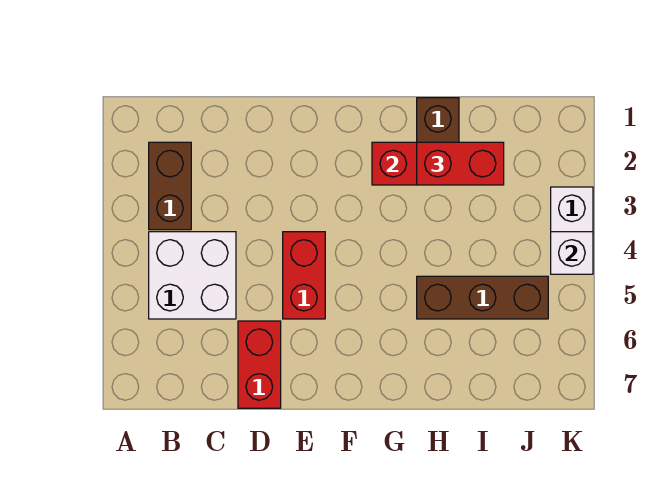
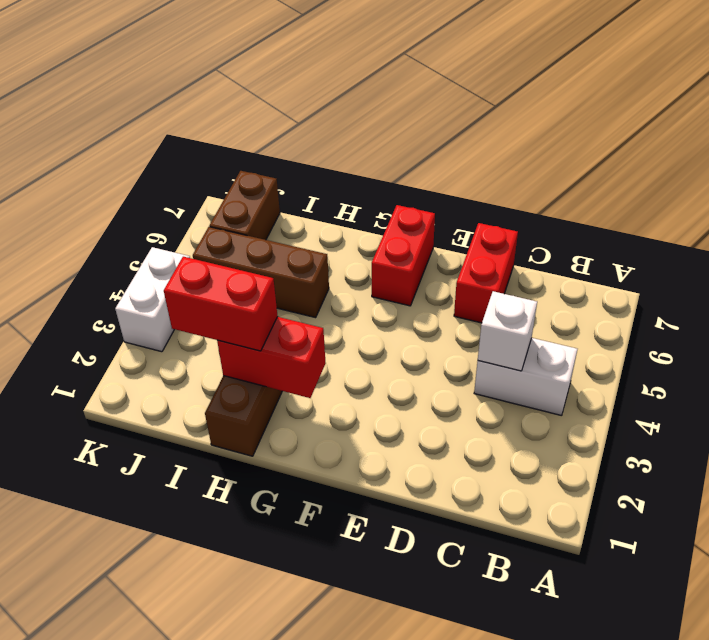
brown 1x2 brick [149,142,191,230] -> brown 1x2 brick moved to [210,171,280,240]
white 2x2 brick [149,232,236,319] -> white 1x2 brick [474,338,577,416]
red 1x2 brick [283,232,325,319] -> red 1x2 brick moved to [372,205,435,306]
white 1x1 brick [551,232,593,274] -> white 1x1 brick moved to [478,291,537,371]

